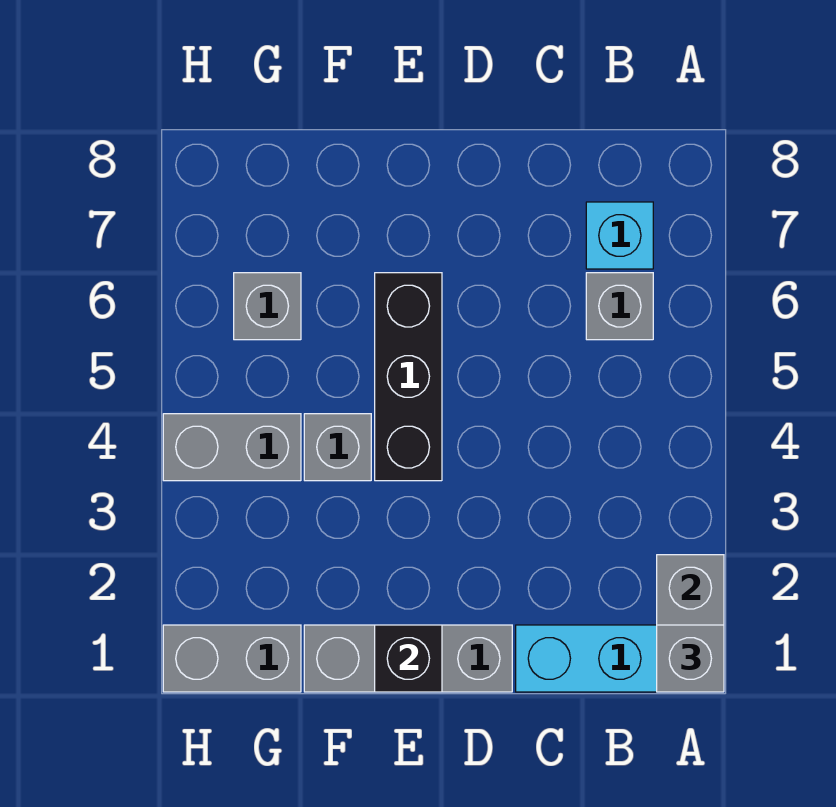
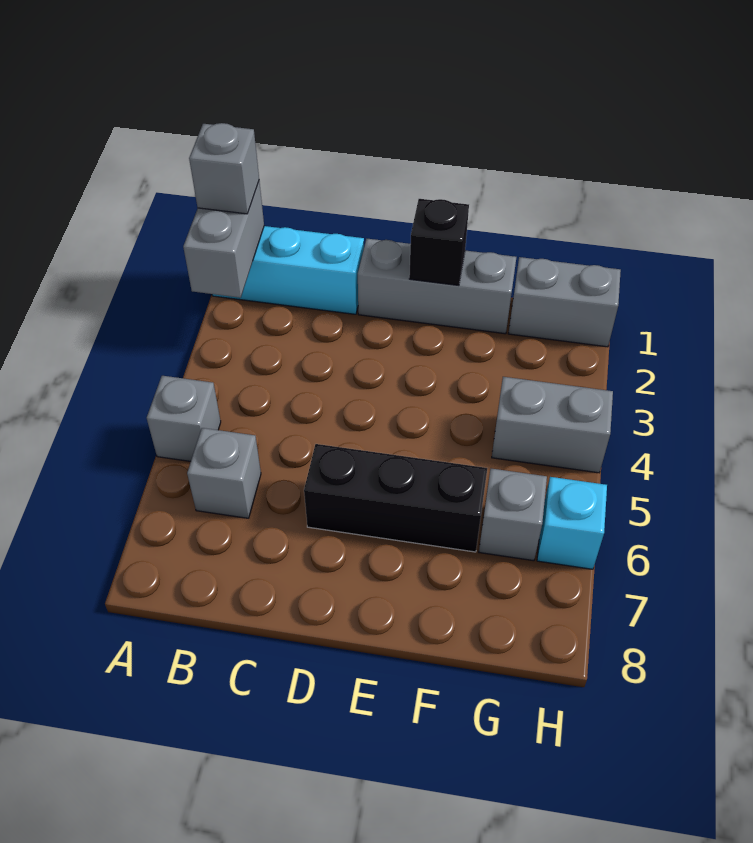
cyan 1x1 brick [586,202,653,269] -> cyan 1x1 brick moved to [537,477,607,569]
black 1x3 brick [375,273,442,481] -> black 1x3 brick turned to [304,444,487,552]
grey 1x1 brick [304,414,371,481] -> grey 1x1 brick moved to [147,376,221,461]

